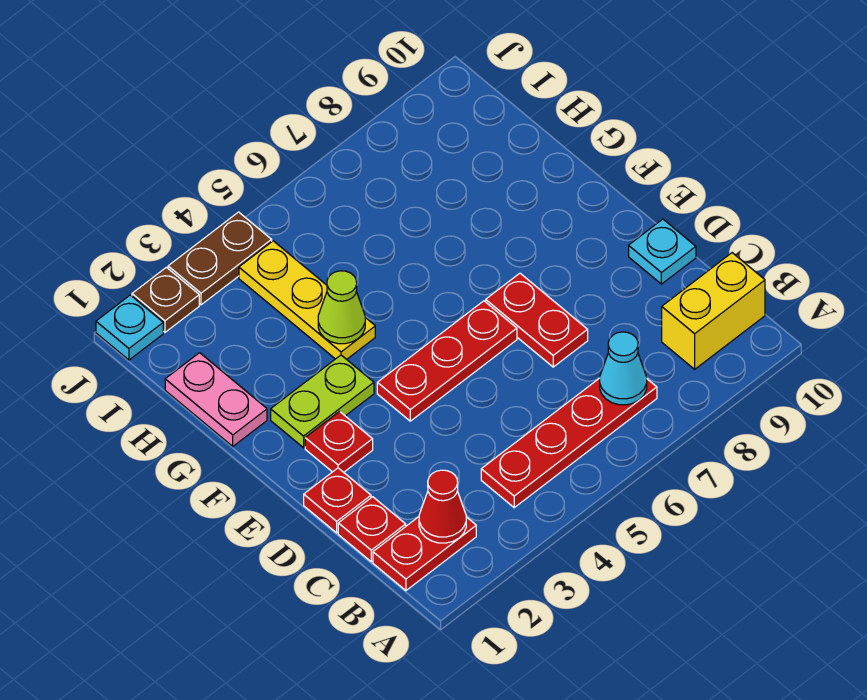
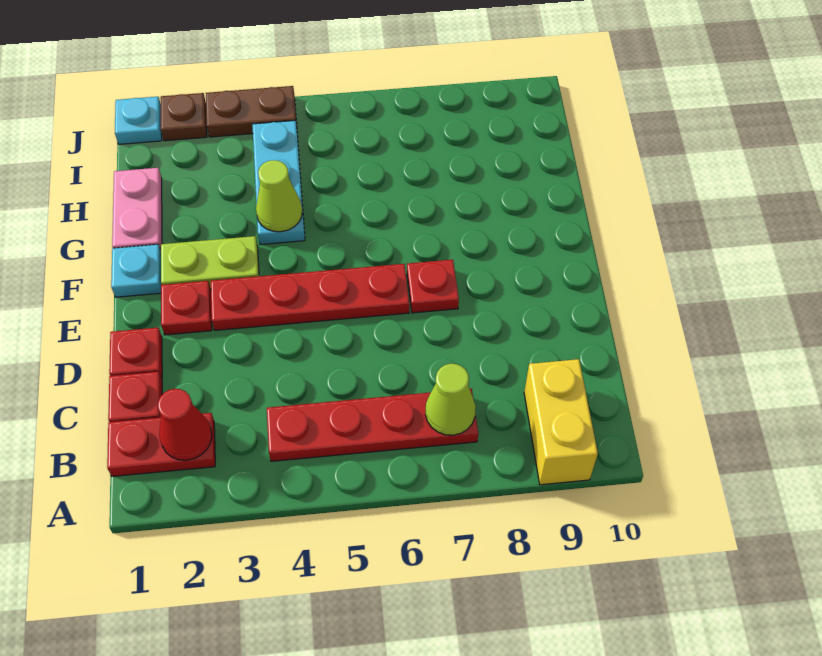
cyan 1x1 cone [600,332,647,405] -> lime 1x1 cone [425,364,476,435]
yellow 1x2 brick [662,253,765,369] -> yellow 1x2 brick turned to [524,359,598,485]
red 1x2 plate [486,273,588,367] -> red 1x1 plate [407,260,459,313]
cyan 1x1 plate [629,219,696,284] -> cyan 1x1 plate moved to [111,244,162,297]
red 1x3 plate [377,301,517,421] -> red 1x4 plate [211,264,409,330]
yellow 1x3 plate [239,241,375,359] -> cyan 1x3 plate [252,120,305,245]

